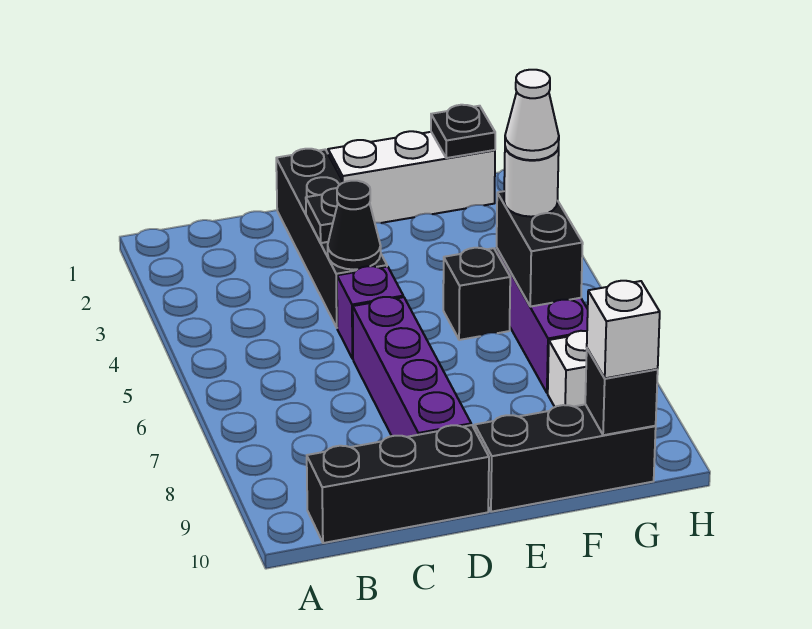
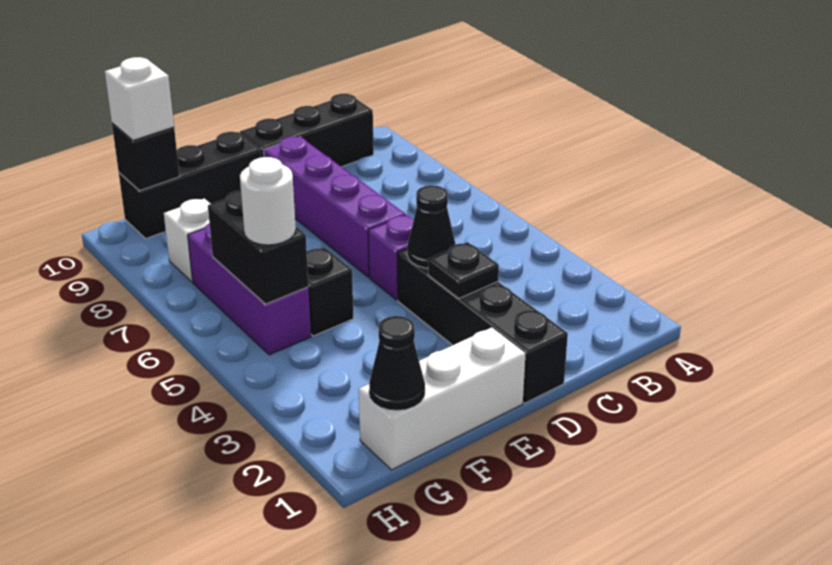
black 1x1 plate [431,105,495,158] -> black 1x1 cone [369,316,425,410]
white 1x1 cone [505,70,559,160] -> none

